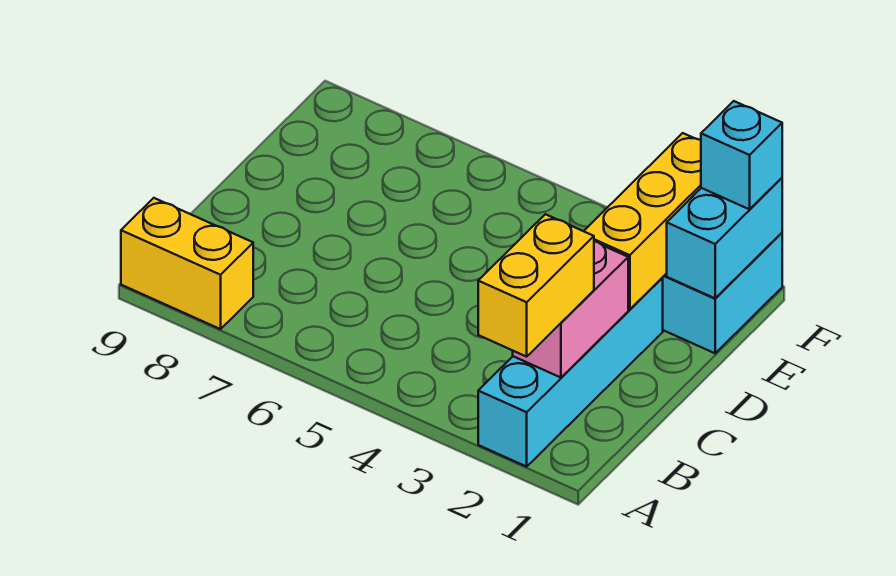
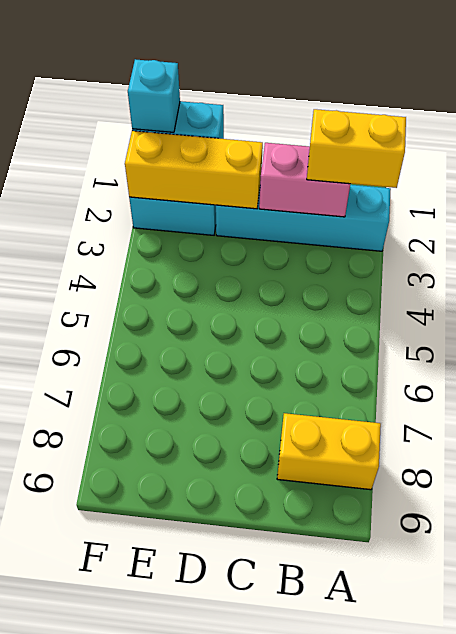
yellow 1x2 brick [121,198,253,329] -> yellow 1x2 brick turned to [277,413,381,490]

